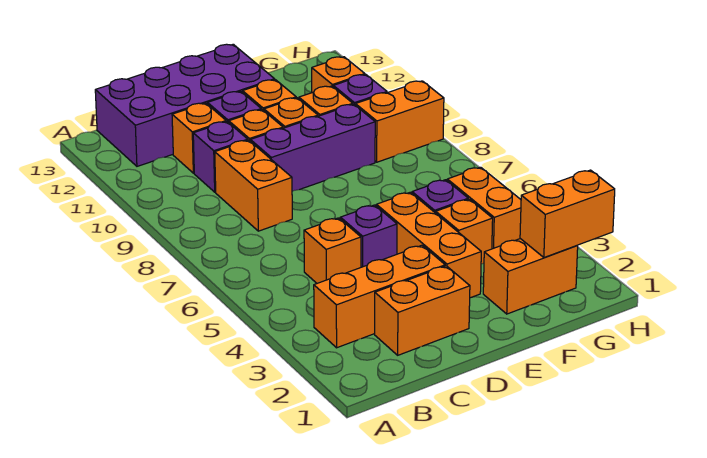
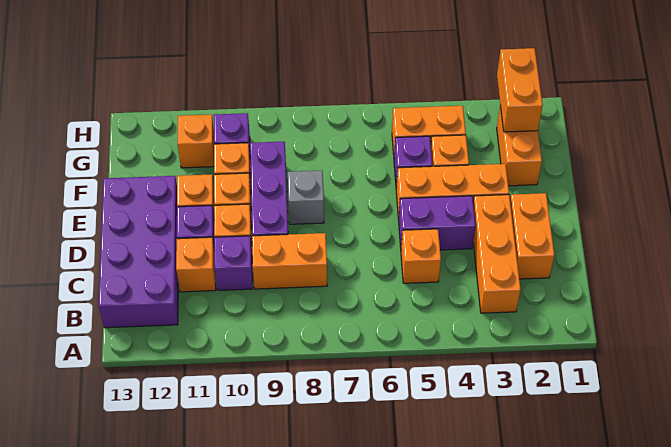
purple 1x1 brick [340,205,397,267] -> purple 1x2 brick [399,196,475,250]
none -> grey 1x1 brick [288,170,324,224]
orange 1x2 brick [356,81,444,162] -> none

